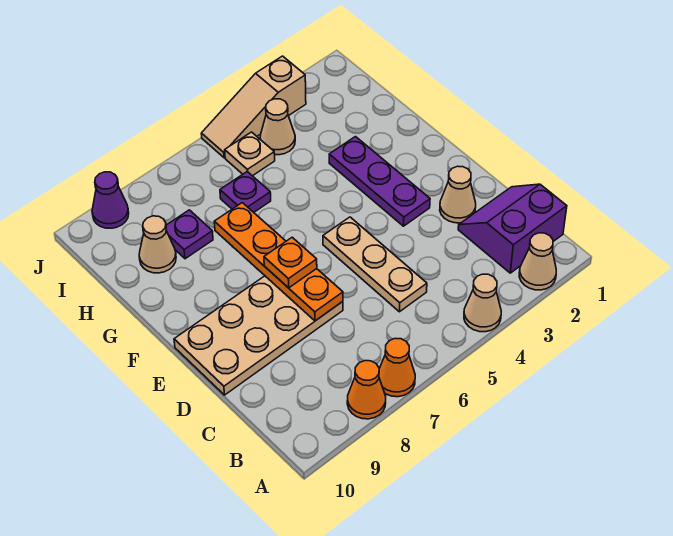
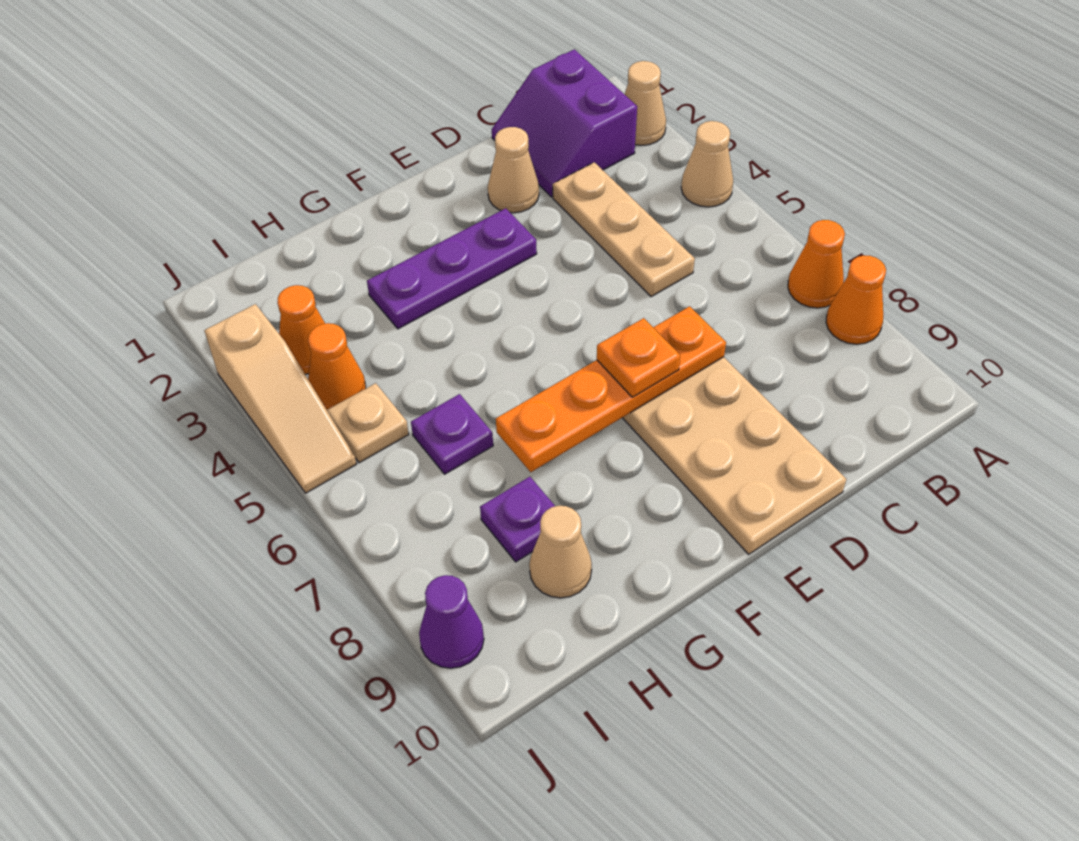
tan 1x3 plate [323,217,427,312] -> tan 1x3 plate turned to [553,162,695,297]
none -> orange 1x1 cone [277,285,325,374]
tan 1x1 cone [260,99,295,155] -> orange 1x1 cone [308,323,366,410]

